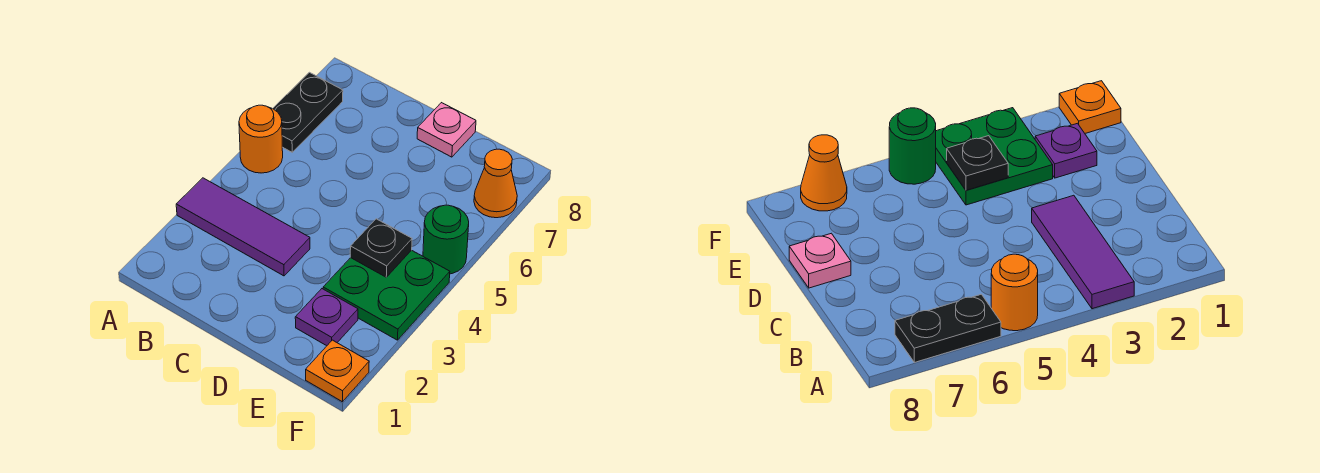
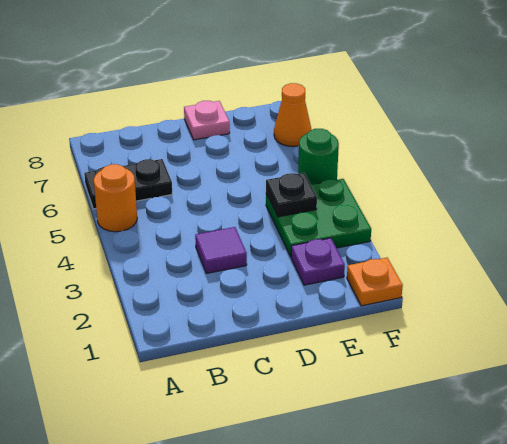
purple 1x3 tile [176,178,310,276] -> purple 1x1 tile [195,227,247,273]
black 1x2 plate [273,72,343,152] -> black 1x2 plate turned to [84,159,172,209]

